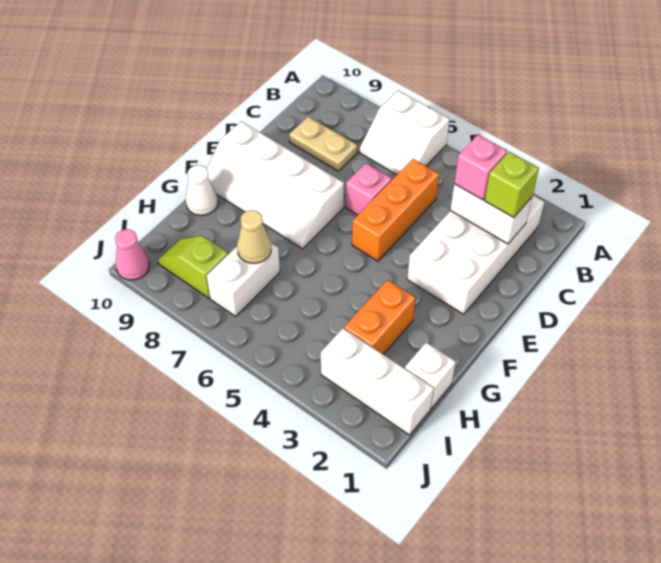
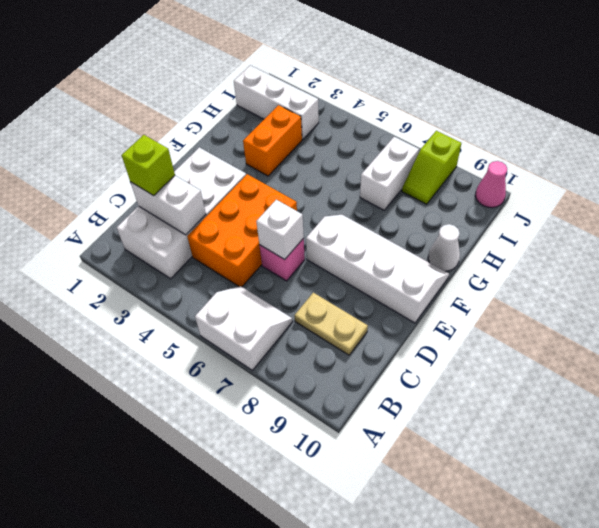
pink 1x1 brick [454,135,507,200] -> none
orange 1x3 brick [352,159,439,261] -> orange 2x3 brick [187,174,297,287]
white 1x1 brick [405,343,456,408] -> white 1x1 brick moved to [256,200,304,259]
tan 1x1 cone [237,210,271,263] -> none
lime 1x2 slope [158,236,228,298] -> lime 1x2 slope turned to [402,131,461,204]

